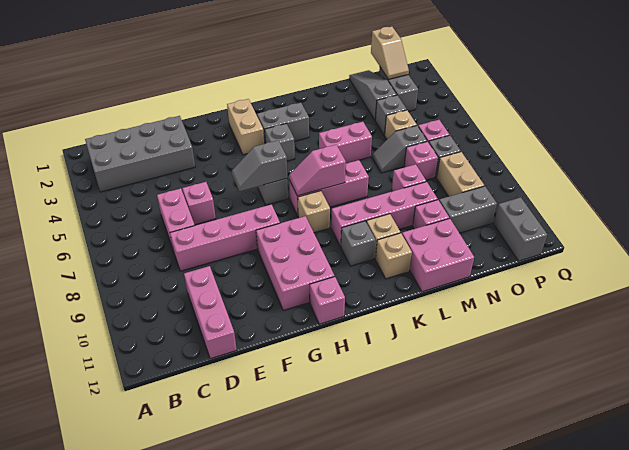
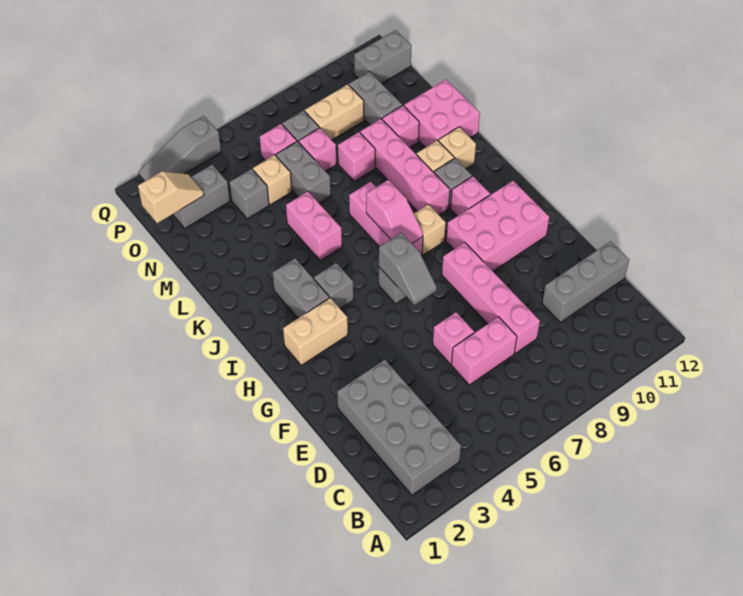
pink 1x3 brick [184,266,237,359] -> grey 1x3 brick [542,241,629,322]
pink 1x1 brick [310,277,345,324] -> pink 1x1 brick moved to [451,176,490,216]
grey 1x2 slope [372,126,427,173] -> grey 1x2 brick [276,141,331,203]
grey 1x3 slope [349,70,397,120] -> grey 1x3 slope moved to [138,116,221,182]

